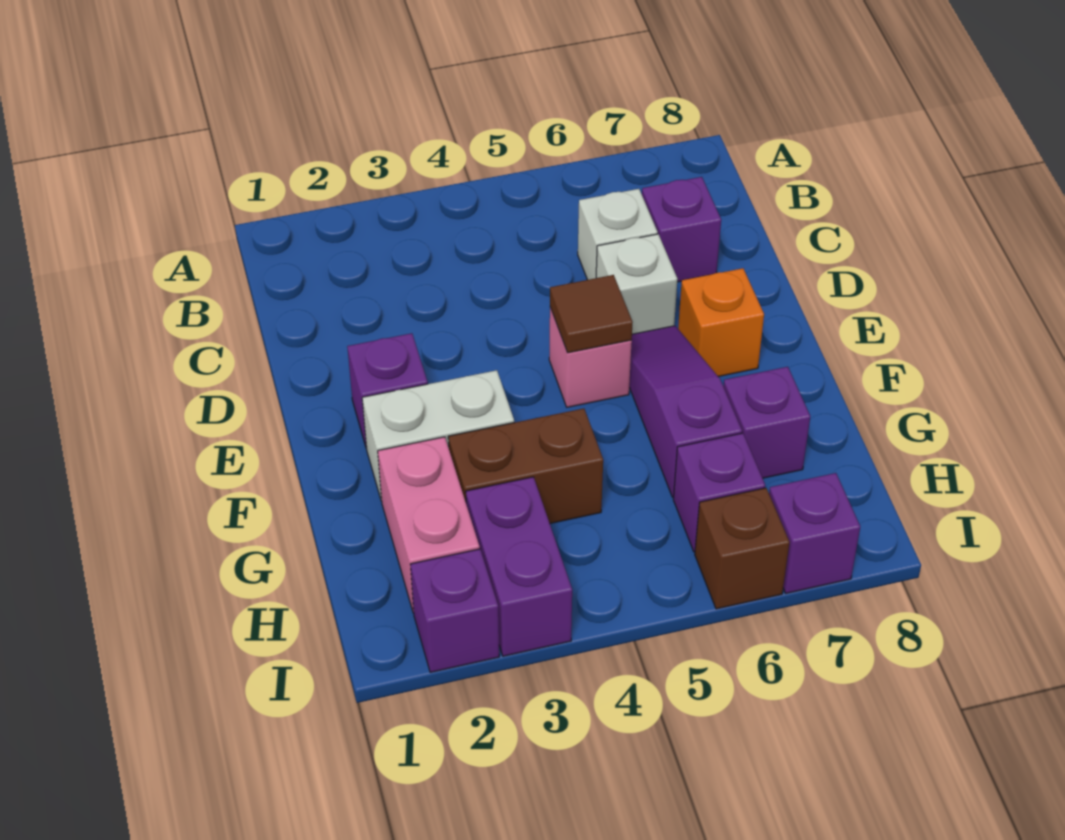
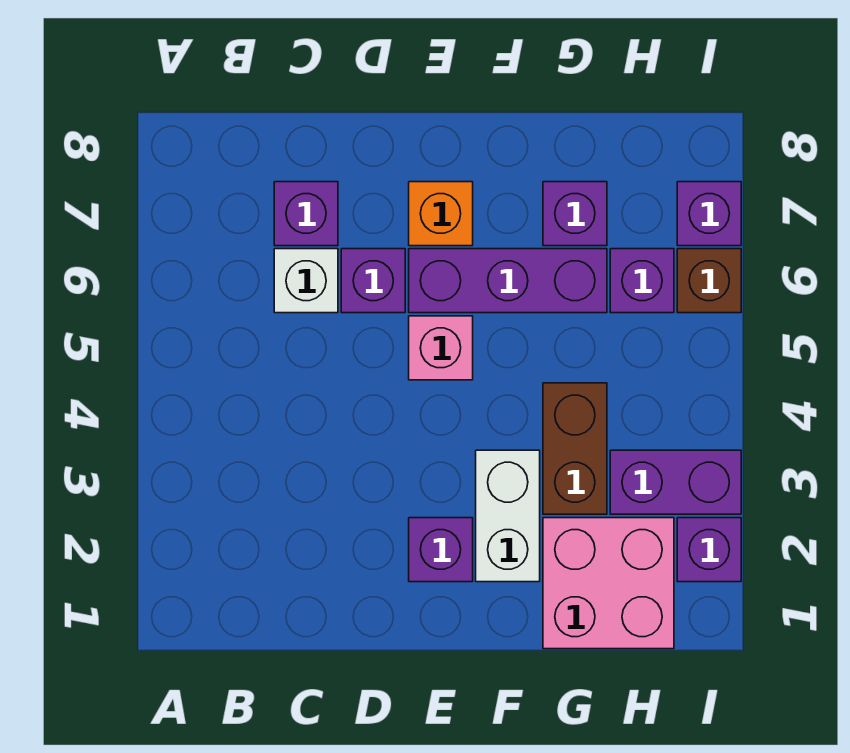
white 1x1 brick [596,234,677,334] -> purple 1x1 brick [341,249,405,313]
brown 1x1 tile [550,275,633,353] -> none
purple 1x3 slope [629,326,742,497] -> purple 1x3 brick [409,249,607,313]
pink 1x2 brick [378,437,480,613] -> pink 2x2 brick [543,518,674,649]

